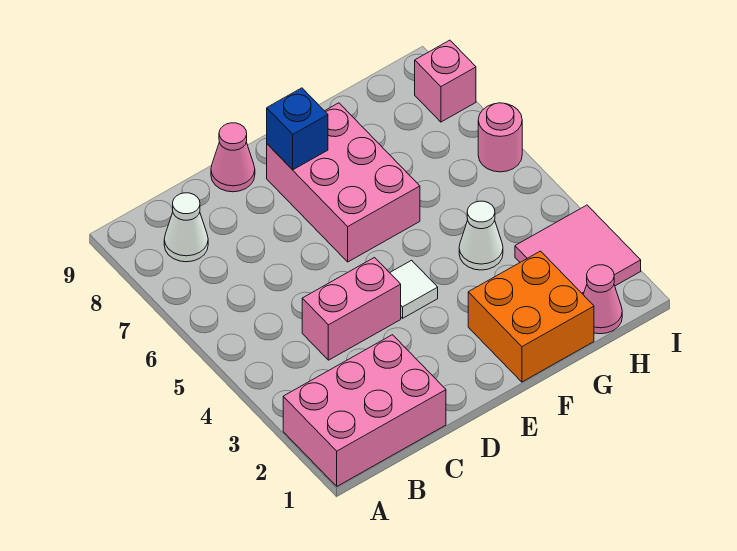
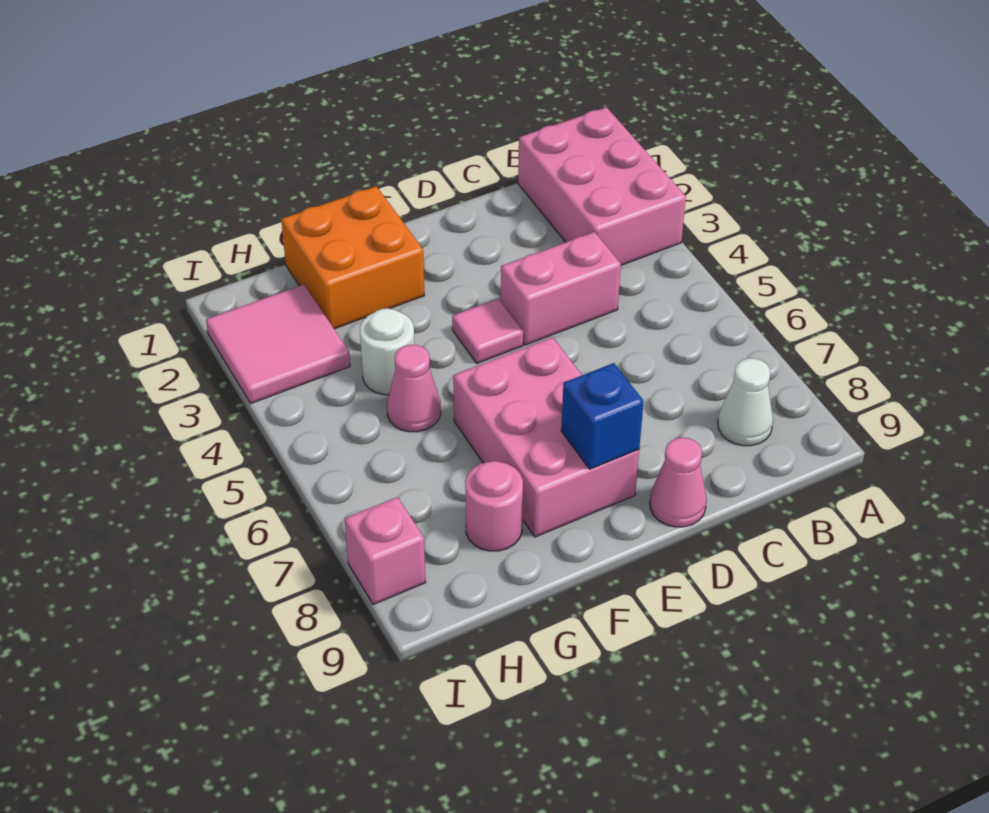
pink 2x3 brick [283,335,446,486] -> pink 2x3 brick turned to [518,107,686,265]
white 1x1 tile [390,260,438,318] -> pink 1x1 tile [452,299,523,363]
white 1x1 cone [459,201,503,270] -> white 1x1 round brick [360,308,414,395]
pink 1x1 cone [583,265,622,334] -> pink 1x1 cone moved to [387,345,441,432]
pink 1x1 round brick [478,103,522,172] -> pink 1x1 round brick moved to [465,461,523,551]

